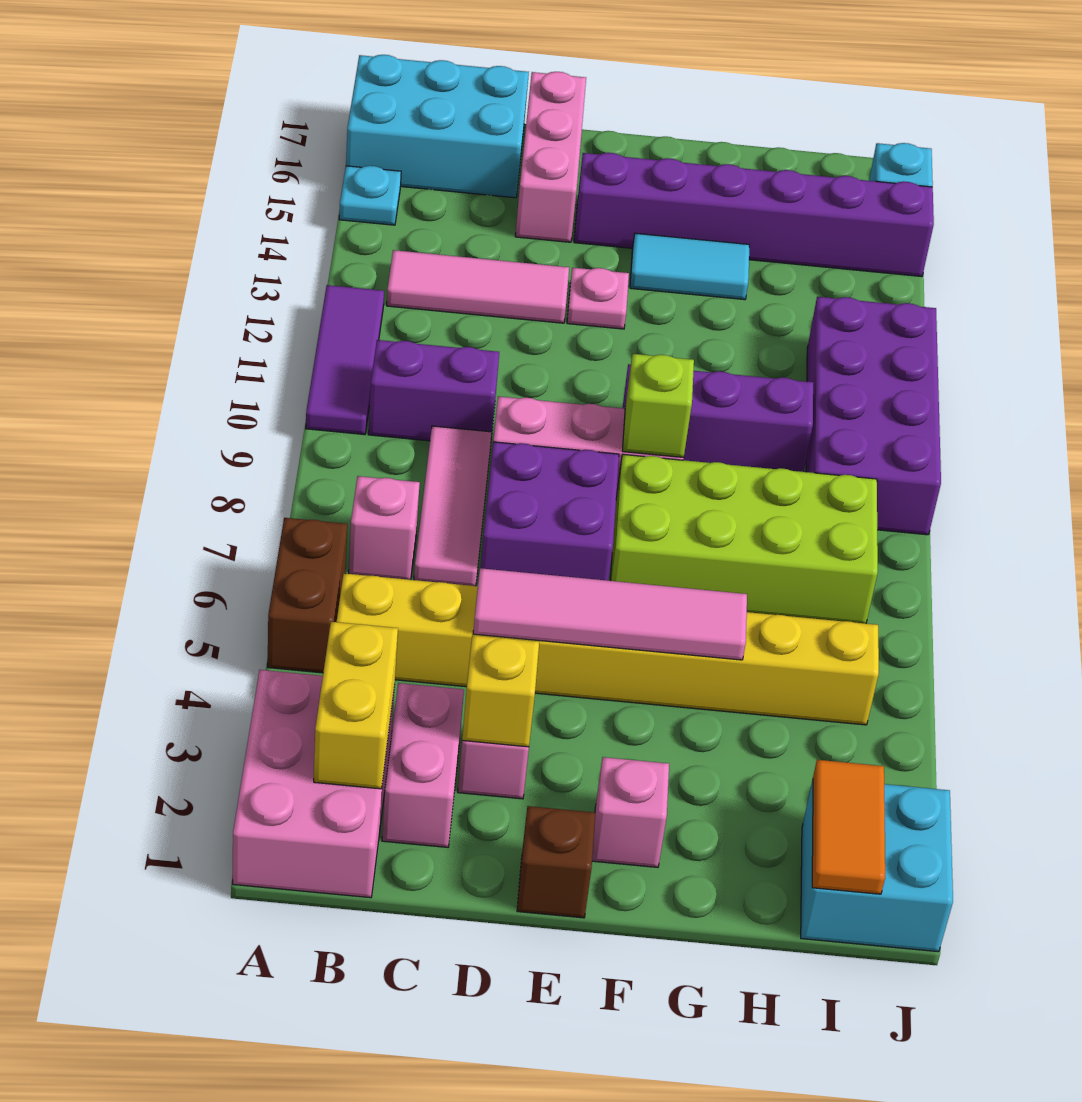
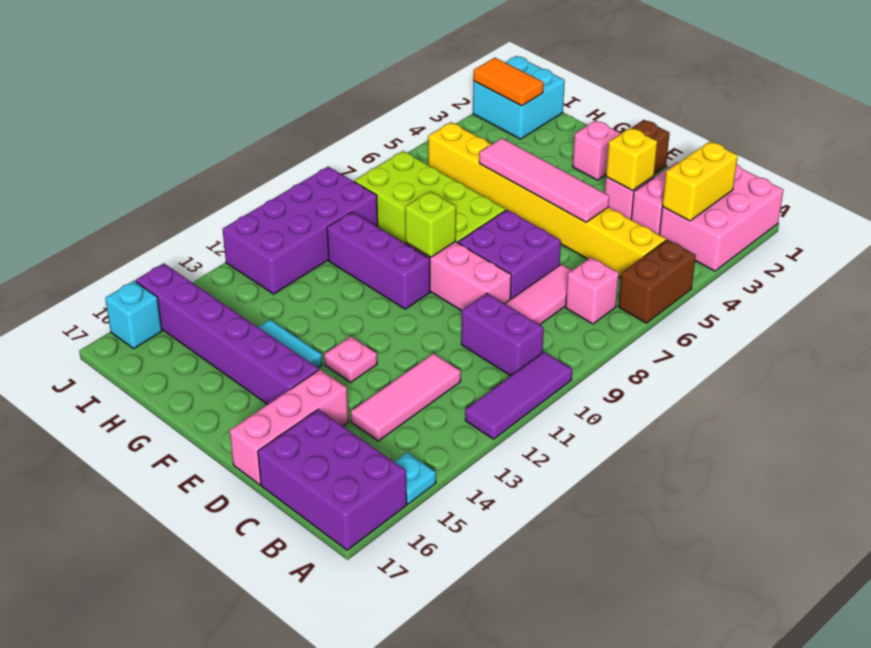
cyan 2x3 brick [346,55,529,198] -> purple 2x3 brick [258,409,407,550]
pink 1x3 tile [387,250,569,323] -> pink 1x3 tile turned to [351,353,461,441]
orange 1x2 tile [812,760,885,894] -> orange 1x2 tile turned to [473,58,543,106]

